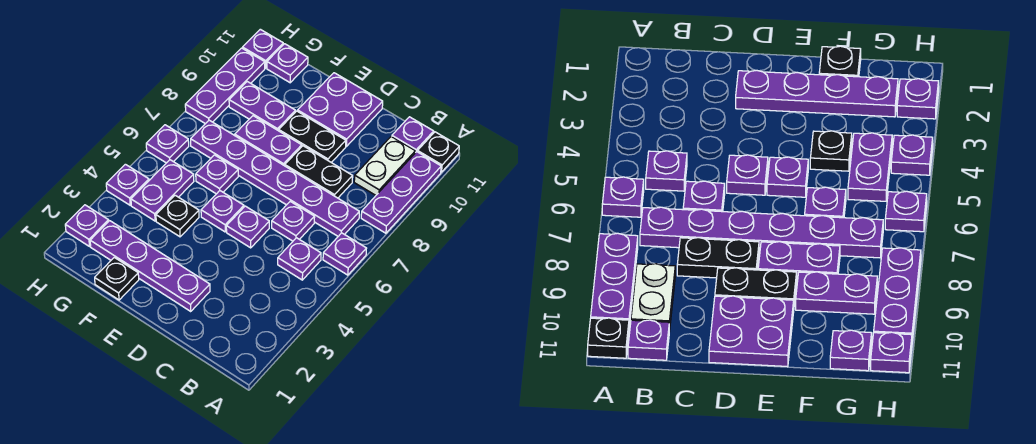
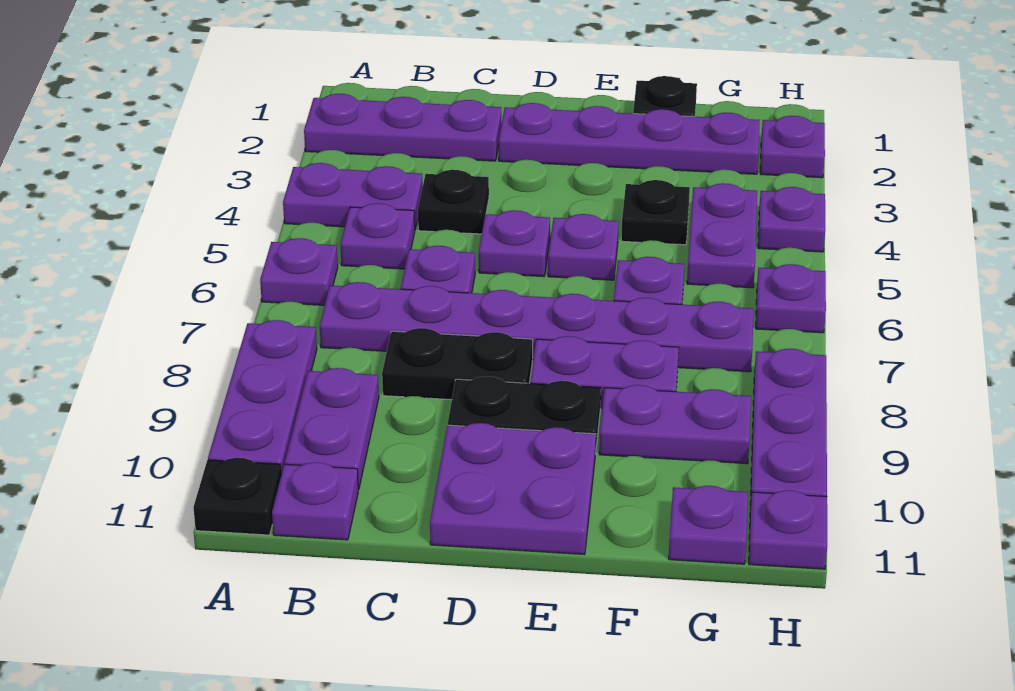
none -> purple 1x3 plate [304,94,501,161]
none -> purple 1x2 plate [283,163,423,229]
white 1x2 plate [354,137,415,195] -> purple 1x2 plate [285,368,379,490]
none -> black 1x1 plate [418,170,489,234]

